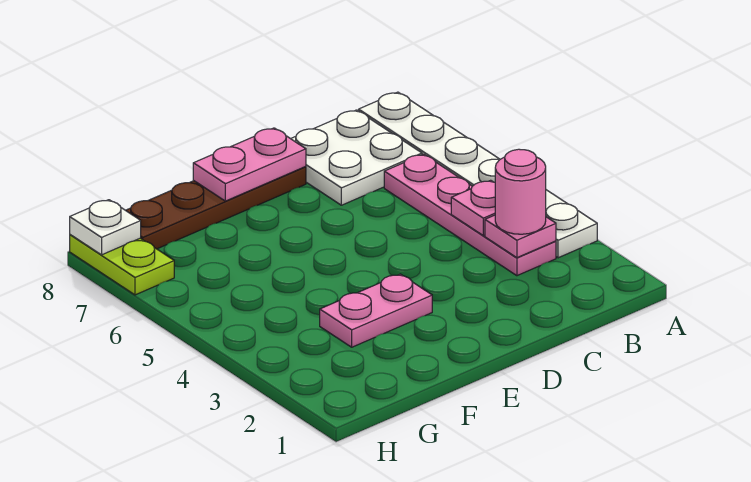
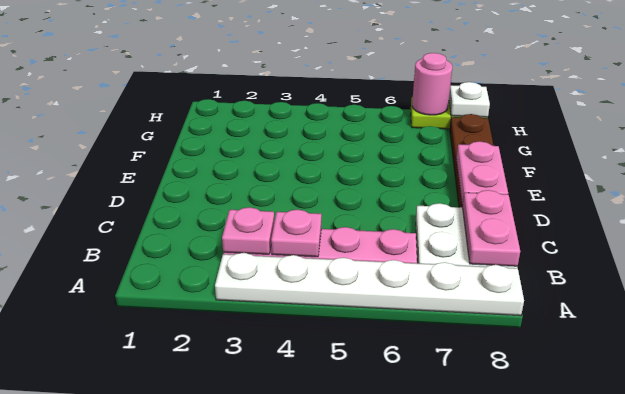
pink 1x1 round brick [495,149,546,234] -> pink 1x1 round brick moved to [412,53,452,115]
pink 1x2 plate [320,274,432,347] -> pink 1x2 plate moved to [462,190,520,266]

